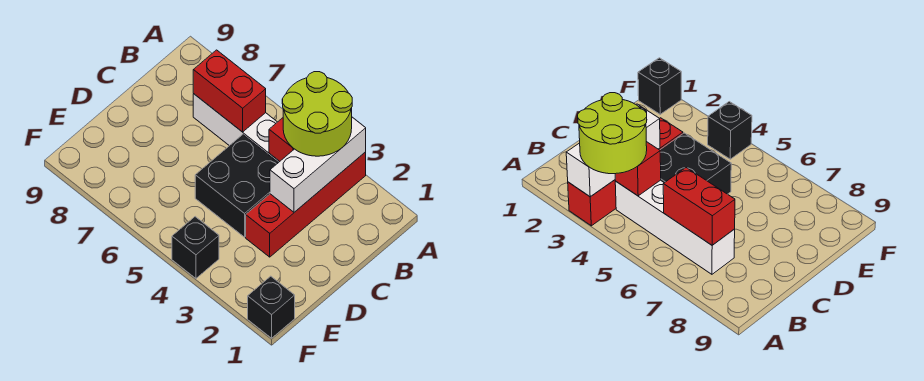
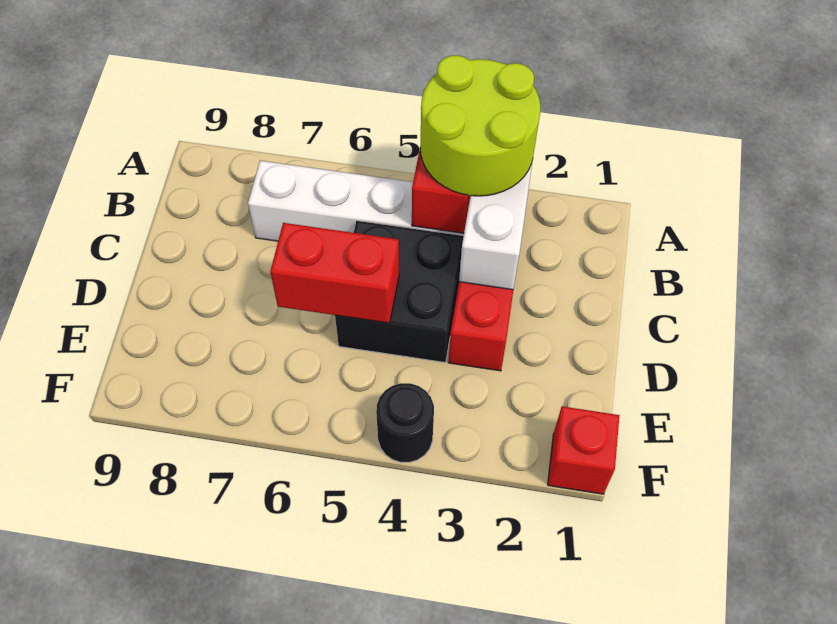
red 1x2 brick [193,50,266,132] -> red 1x2 brick moved to [270,223,399,323]
black 1x1 brick [248,276,295,338] -> red 1x1 brick [548,406,619,494]
black 1x1 brick [172,217,219,278] -> black 1x1 round brick [376,383,434,462]

